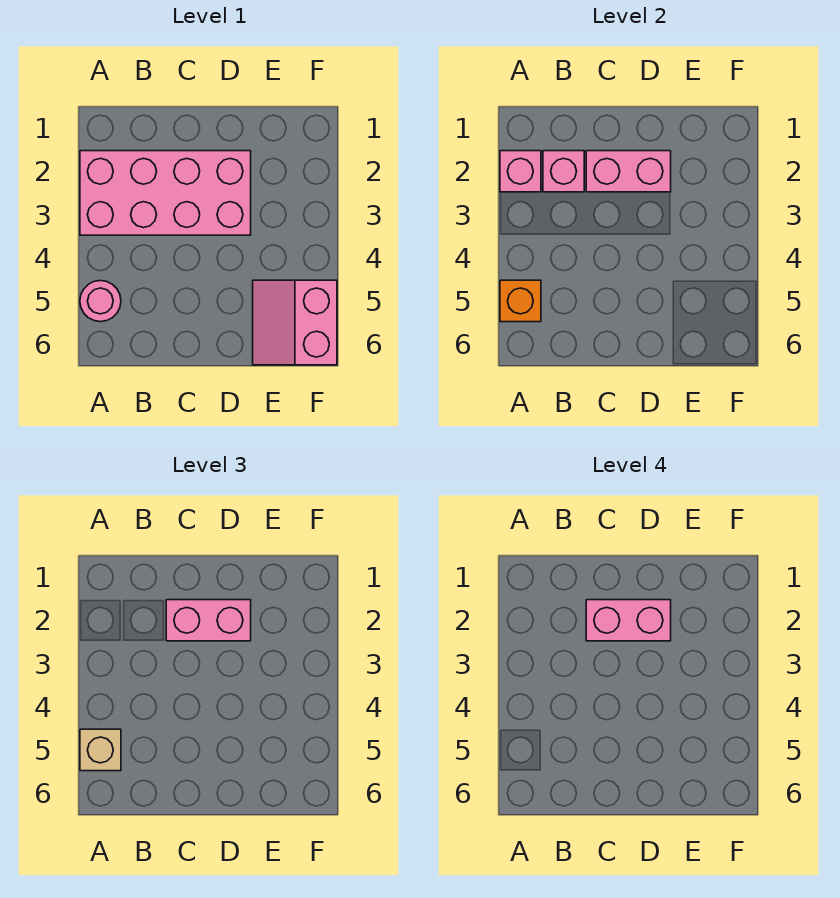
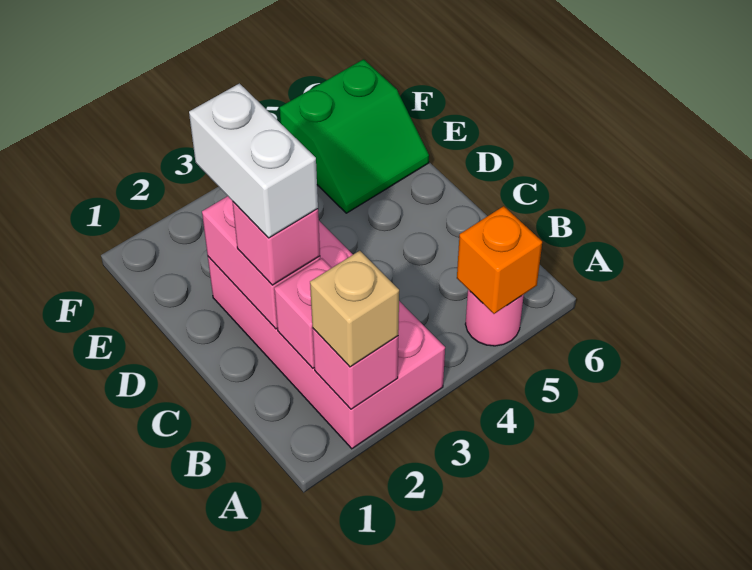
tan 1x1 brick [80,729,121,771] -> tan 1x1 brick moved to [310,251,399,367]
pink 1x2 brick [166,600,251,641] -> pink 1x1 brick [233,202,320,285]
pink 1x2 brick [586,600,671,641] -> white 1x2 brick [189,83,318,238]
pink 2x2 slope [253,280,337,365] -> green 2x2 slope [280,59,429,213]

